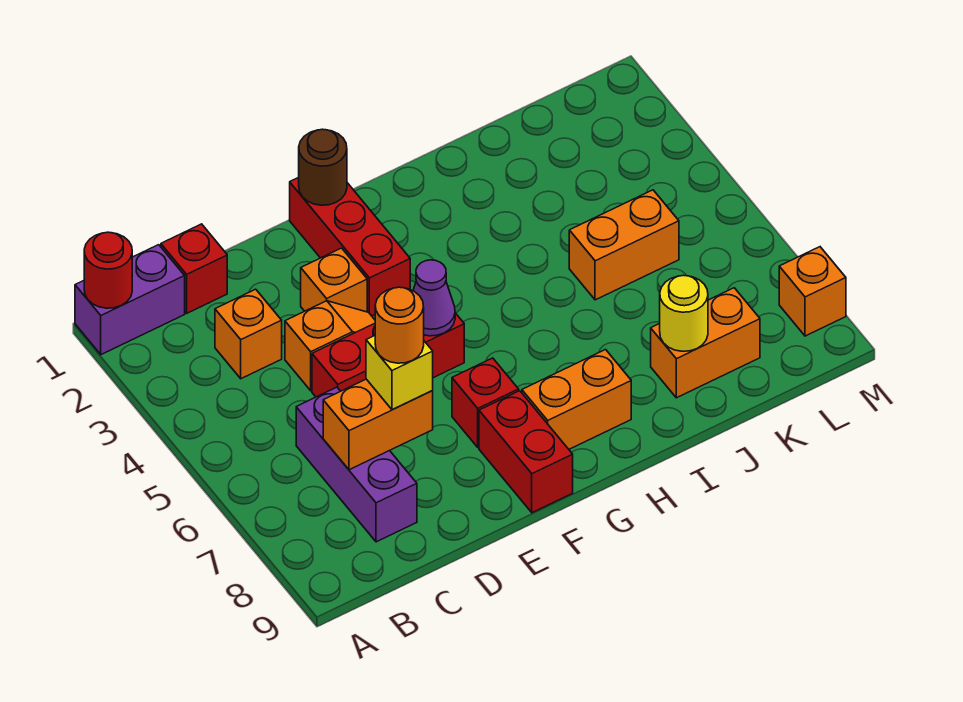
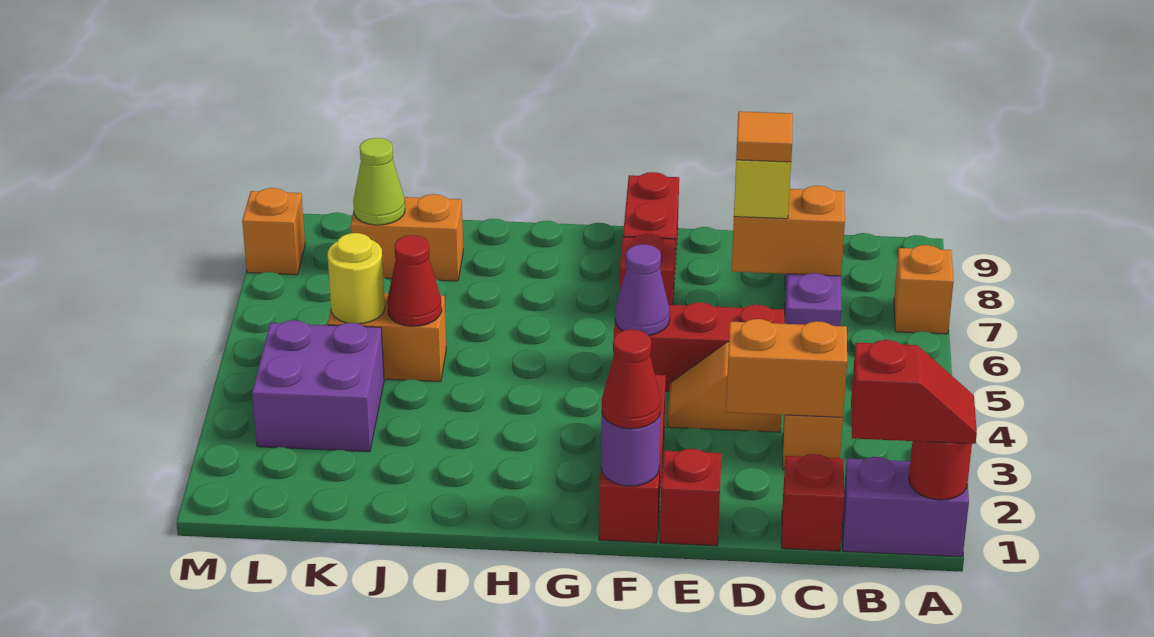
none -> red 1x2 slope [851,340,977,444]
orange 1x1 round brick [375,287,424,363] -> orange 1x1 tile [736,111,793,162]
none -> red 1x1 brick [660,449,722,546]
orange 1x1 brick [301,248,367,312] -> orange 1x1 brick moved to [894,245,954,334]
brown 1x1 round brick [299,129,347,205] -> purple 1x1 round brick [601,413,661,486]
none -> red 1x1 cone [602,330,661,429]
orange 1x2 brick [522,350,631,449] -> orange 1x2 brick moved to [726,319,847,417]
none -> red 1x1 cone [387,235,442,326]
yellow 1x1 round brick [660,275,708,351] -> yellow 1x1 round brick moved to [328,233,385,324]
none -> purple 2x2 brick [252,320,384,452]
none -> lime 1x1 cone [353,138,405,225]

